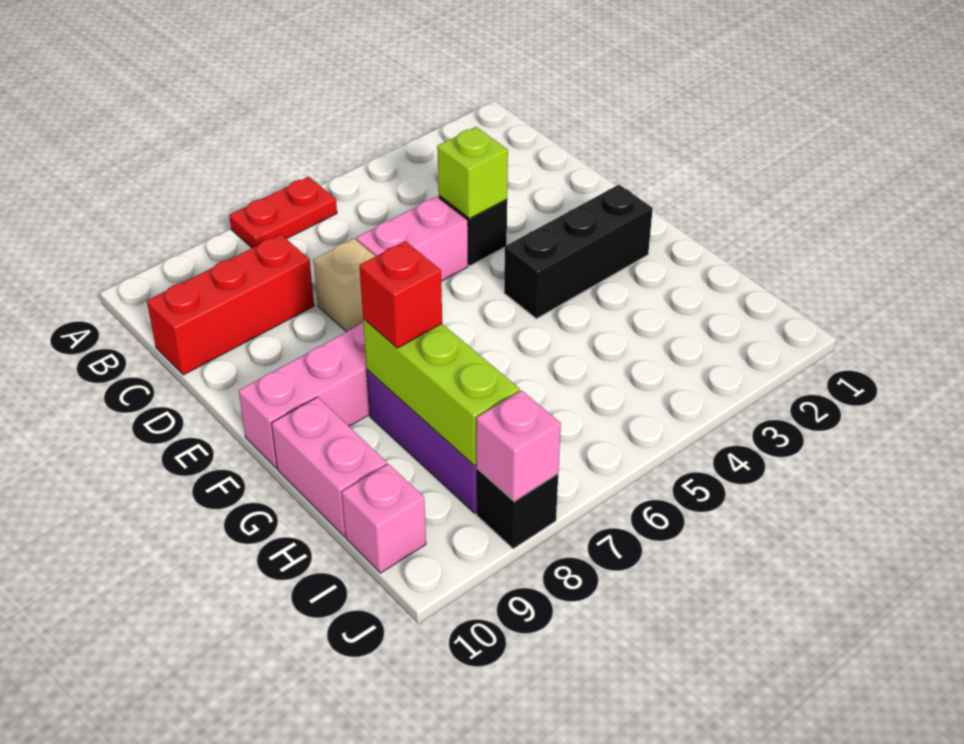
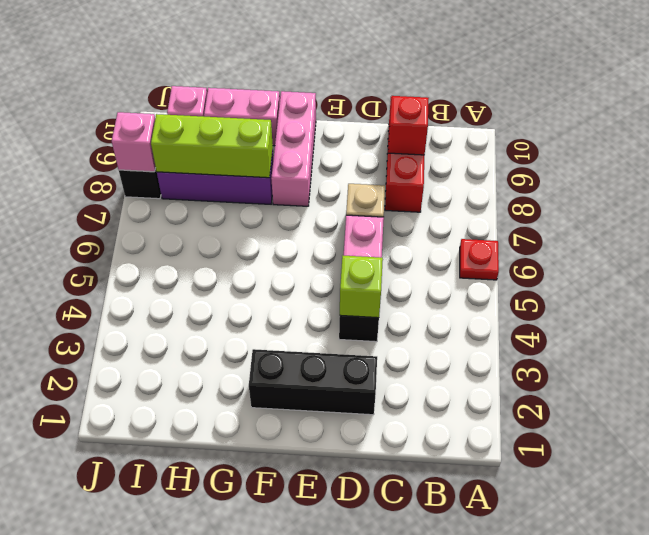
red 1x2 plate [229,177,337,248] -> red 1x1 plate [460,239,499,280]
black 1x3 brick [504,185,653,319] -> black 1x3 brick turned to [249,349,377,415]
red 1x1 brick [359,241,442,348] -> red 1x1 brick moved to [388,96,429,155]

